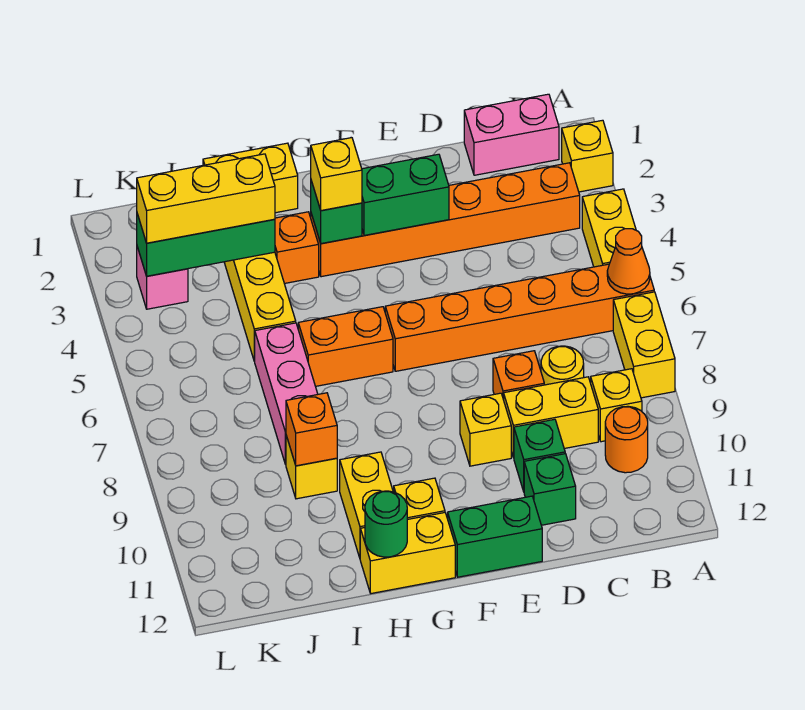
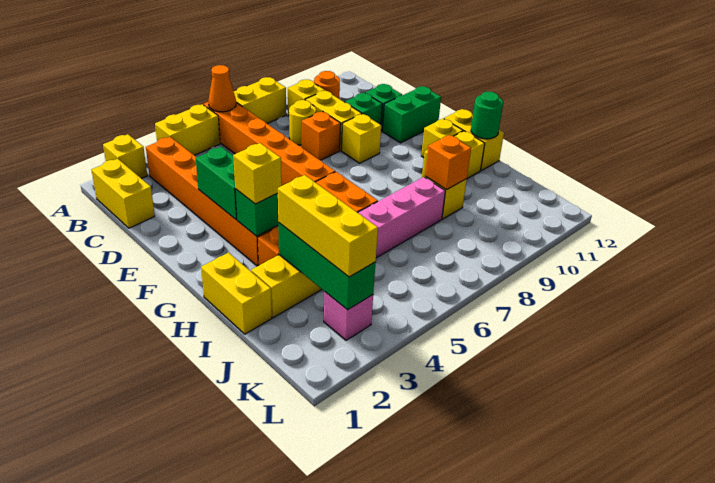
pink 1x2 brick [464,94,559,175] -> yellow 1x2 brick [92,159,155,228]
green 1x2 brick [448,496,542,577] -> green 1x2 brick turned to [382,86,441,143]

